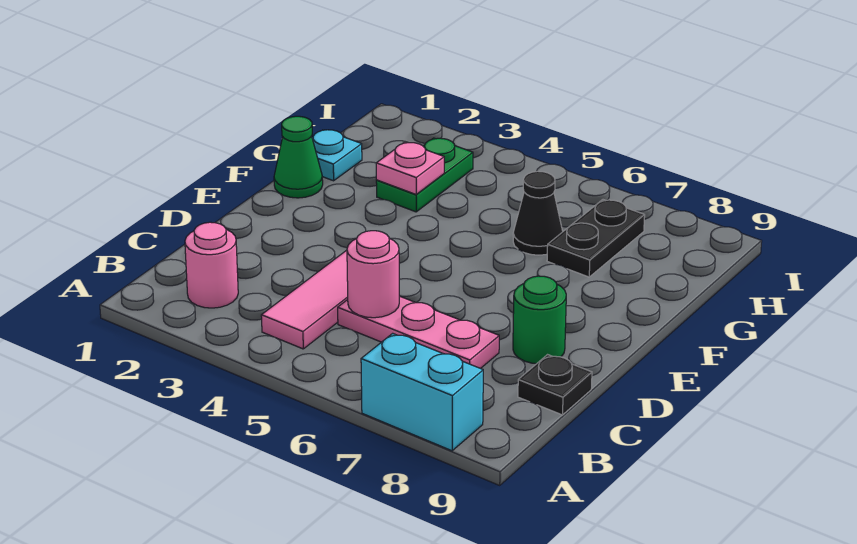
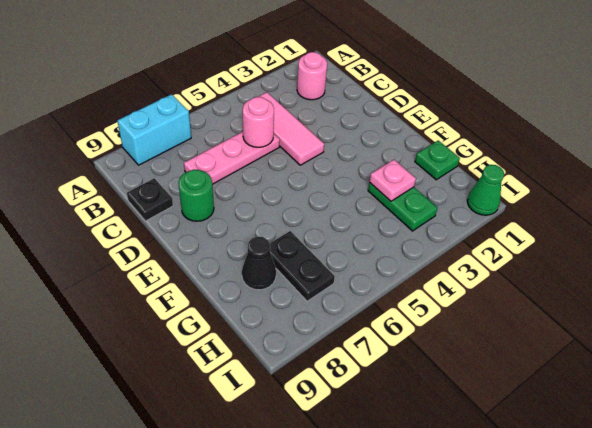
green 1x1 cone [274,116,323,198] -> green 1x1 cone moved to [467,165,504,215]
cyan 1x1 plate [312,130,362,181] -> green 1x1 plate [415,141,460,180]
black 1x1 cone [513,171,563,255] -> black 1x1 cone moved to [242,237,276,290]

